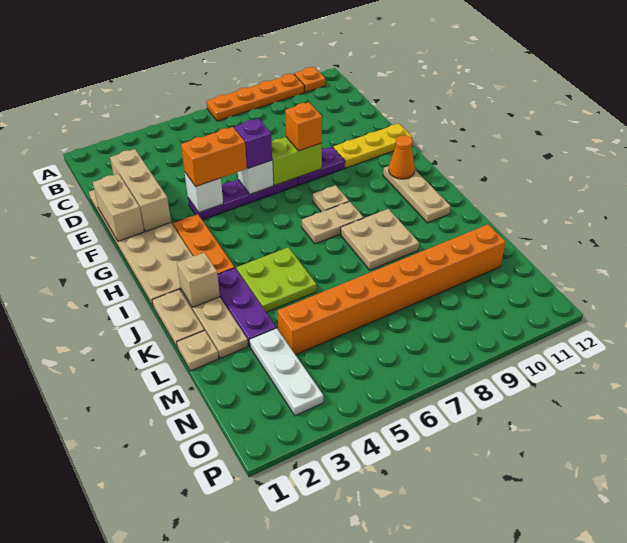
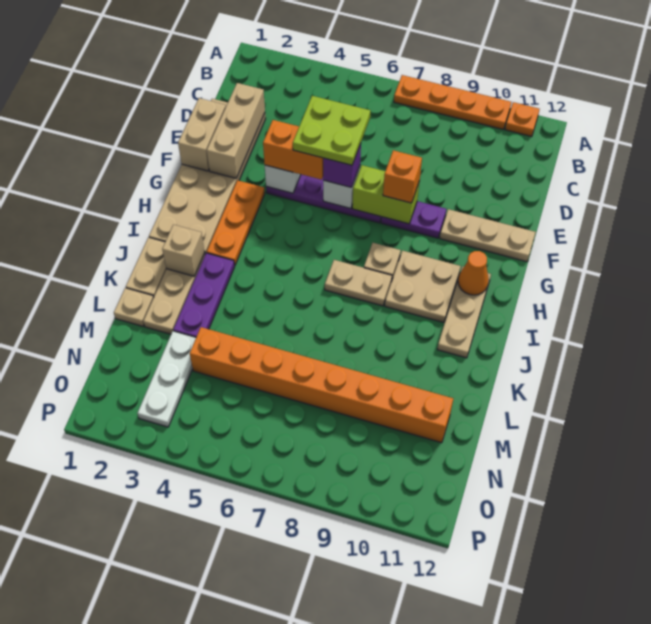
yellow 1x3 plate [333,123,412,168] -> tan 1x3 plate [440,209,536,262]
lime 2x2 plate [236,247,316,312] -> lime 2x2 plate moved to [293,96,370,165]
tan 2x2 plate [341,209,419,270] -> tan 2x2 plate moved to [385,251,461,323]

